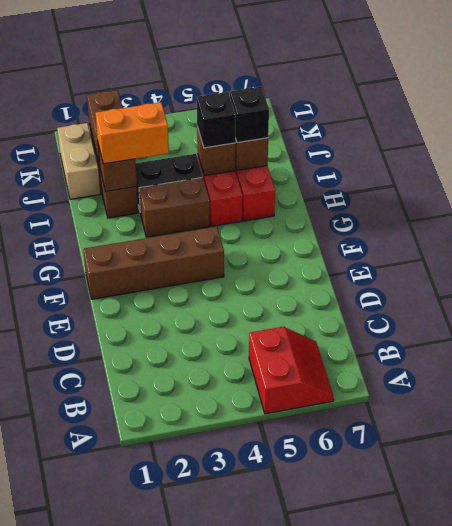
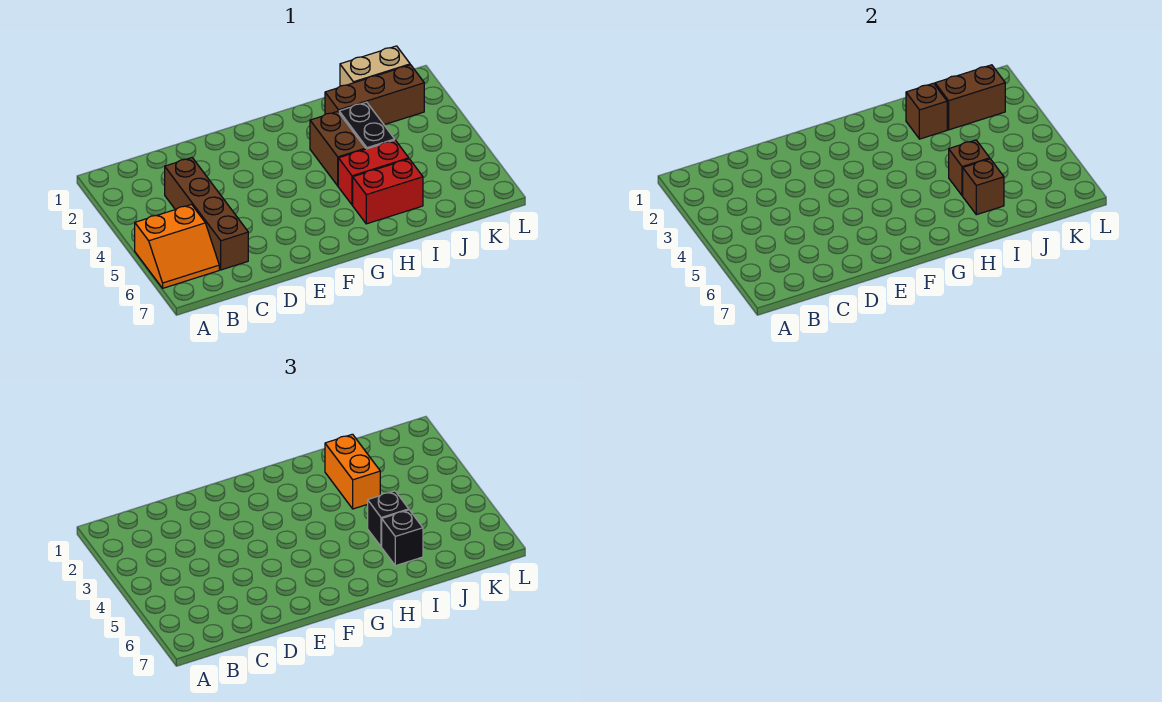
red 2x2 slope [249,327,334,414] -> orange 2x2 slope [135,205,219,288]
brown 1x4 brick [83,227,224,299] -> brown 1x4 brick moved to [165,158,248,270]

